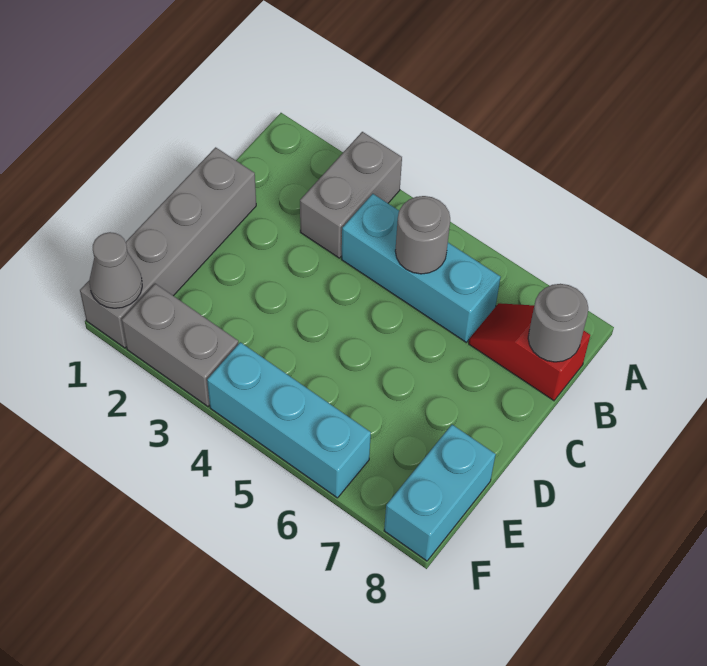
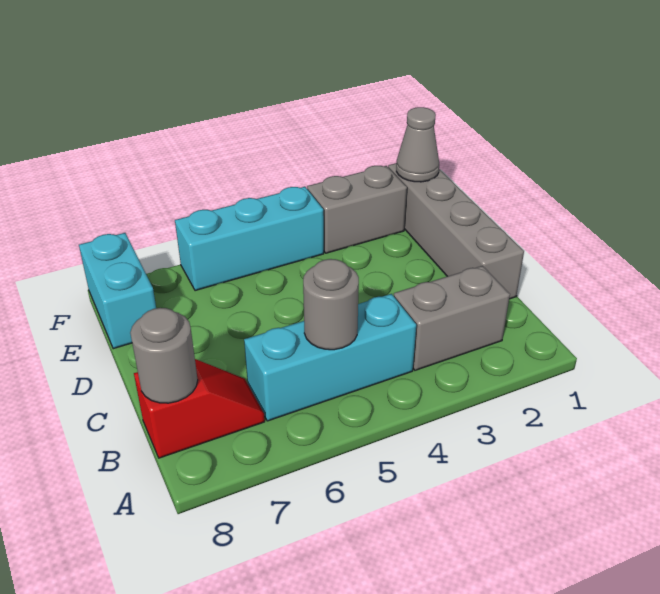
grey 1x2 brick [300,132,402,258] -> grey 1x2 brick turned to [394,266,510,370]

